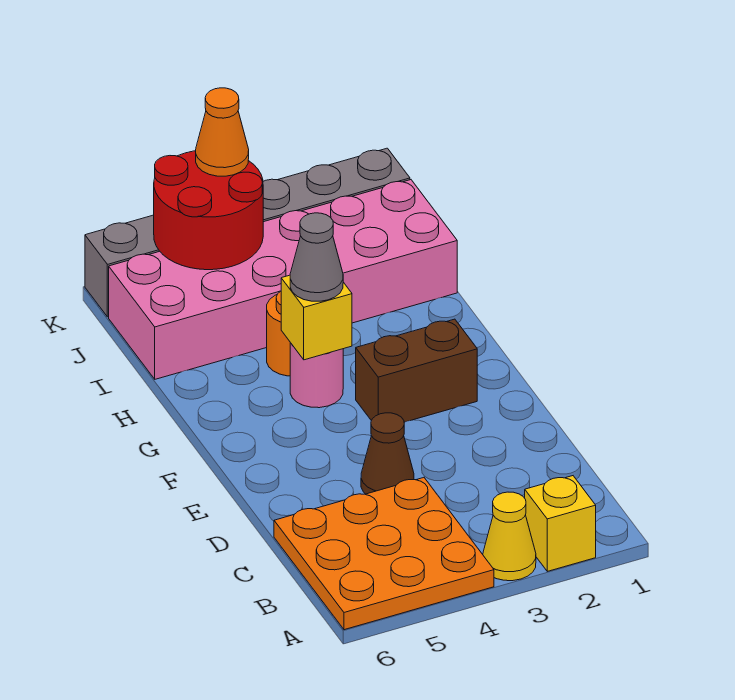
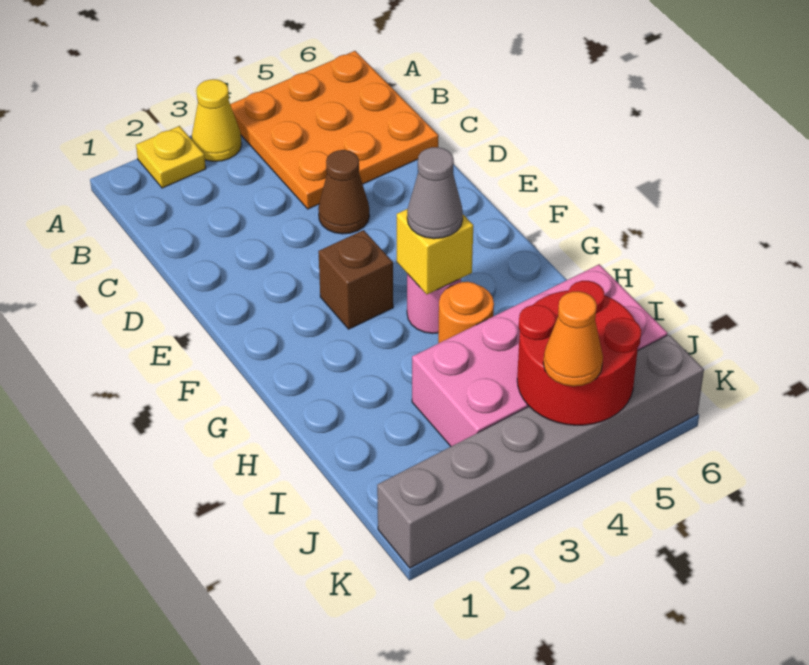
yellow 1x1 brick [525,476,596,571] -> yellow 1x1 plate [136,126,206,188]
brown 1x2 brick [356,319,477,422] -> brown 1x1 brick [318,230,393,329]
pink 2x6 brick [109,180,457,379] -> pink 2x4 brick [412,264,667,446]

